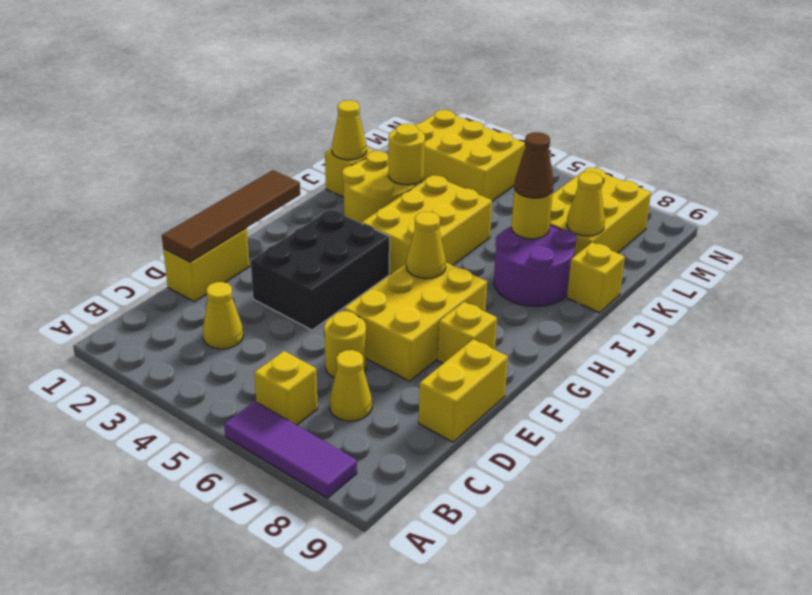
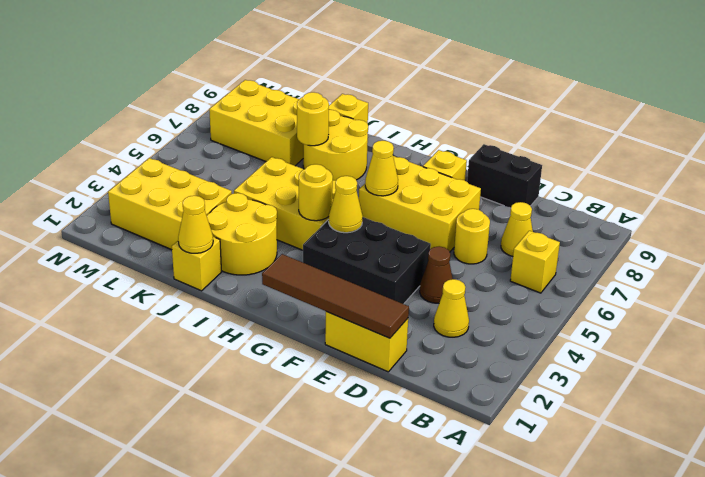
purple 1x3 tile [224,401,357,498] -> none
yellow 1x2 brick [419,339,508,442] -> black 1x2 brick [467,144,542,208]
purple 2x2 round brick [494,225,576,306] -> yellow 2x2 round brick [303,110,368,181]
yellow 1x1 round brick [388,124,425,185] -> yellow 1x1 round brick moved to [299,164,333,221]
brown 1x1 cone [514,132,554,198] -> brown 1x1 cone moved to [420,246,453,303]
yellow 1x1 cone [567,172,605,236] -> yellow 1x1 cone moved to [329,176,363,233]
yellow 2x3 brick [415,110,525,201] -> yellow 2x3 brick turned to [108,158,232,250]

